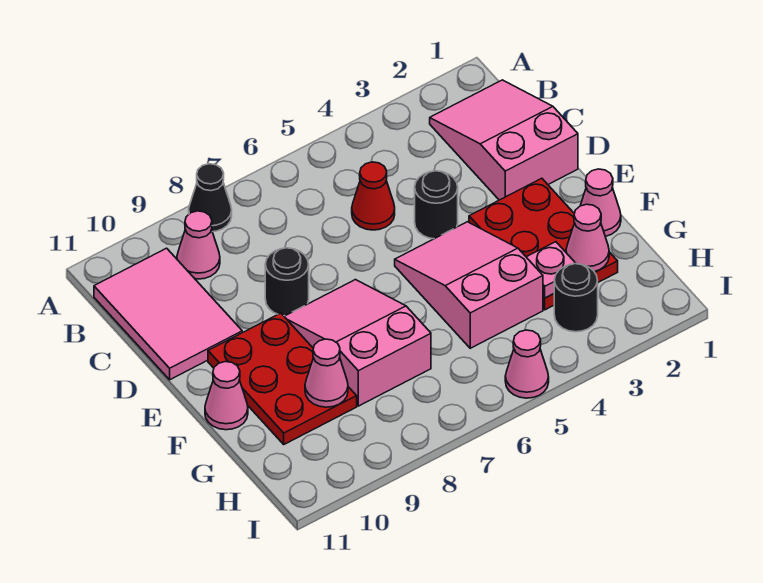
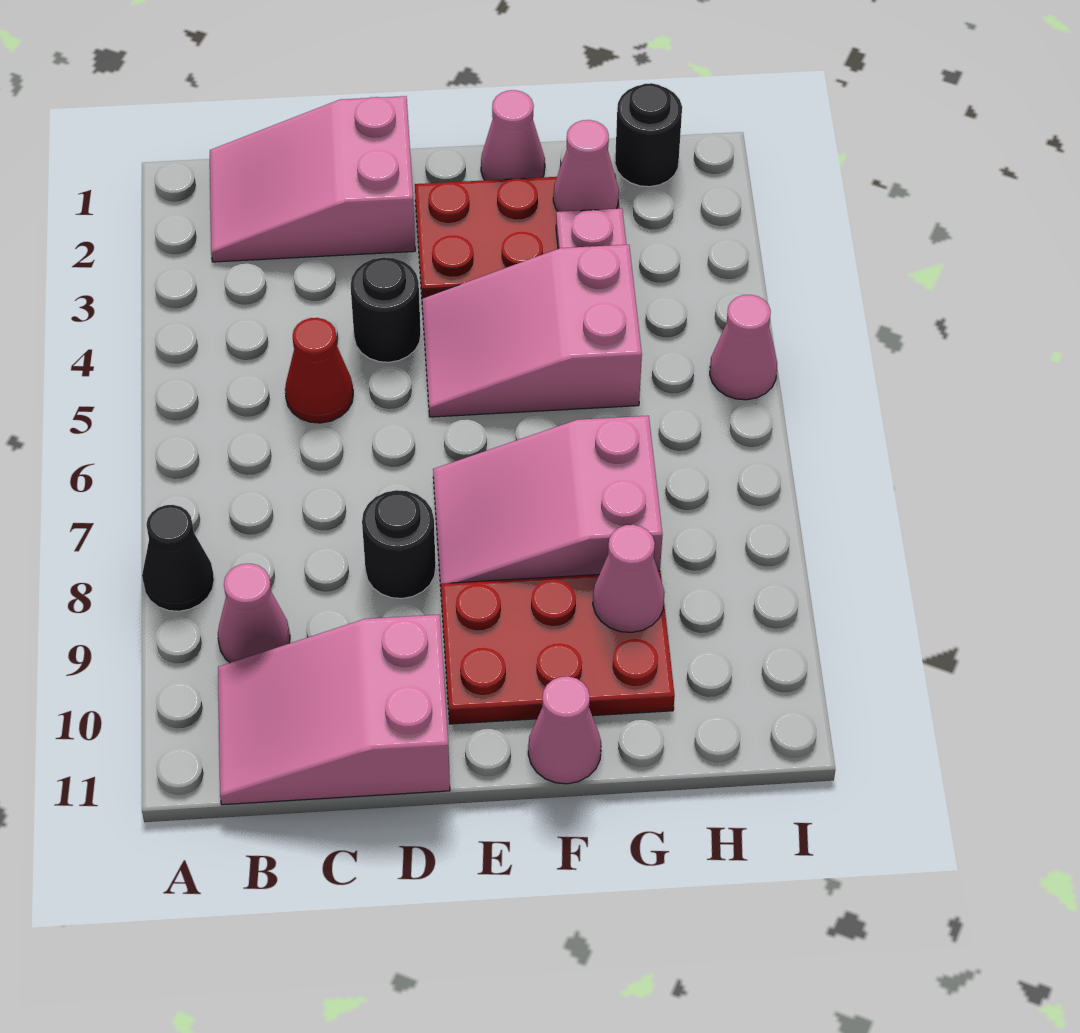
pink 2x3 tile [94,248,242,380] -> pink 2x3 slope [218,615,450,805]
black 1x1 round brick [554,264,598,332] -> black 1x1 round brick moved to [615,83,682,187]

